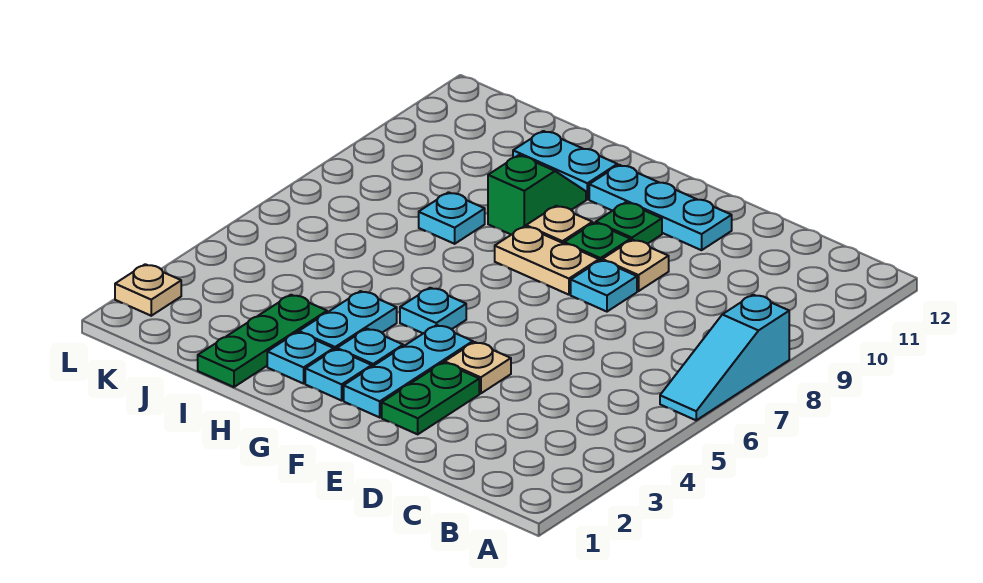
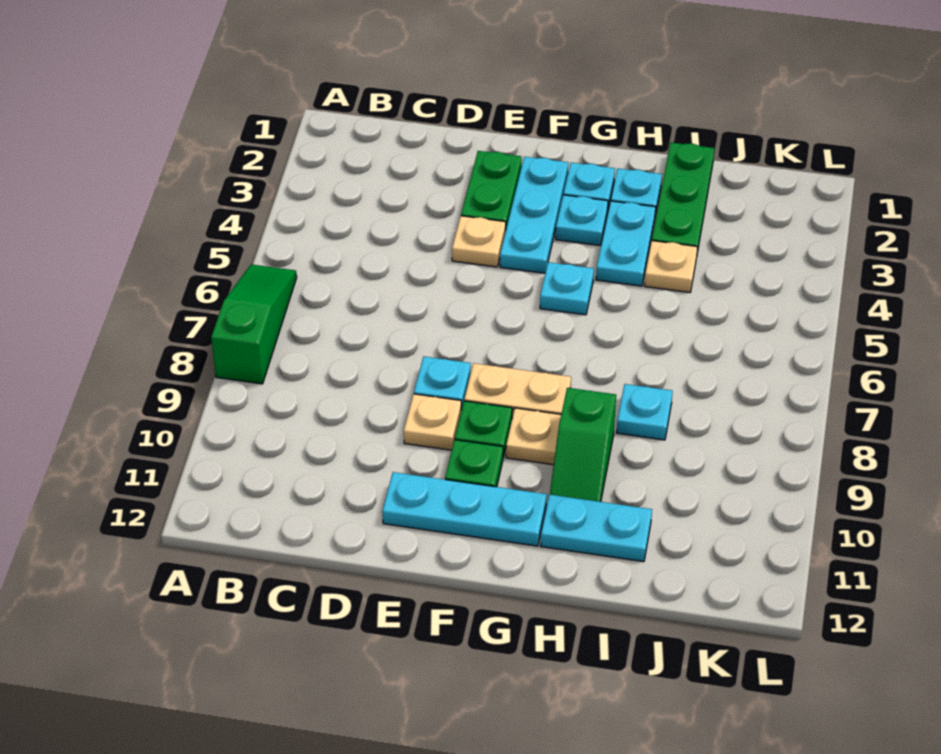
cyan 1x3 slope [660,295,789,420] -> green 1x3 slope [211,264,297,384]
tan 1x1 plate [115,264,181,316] -> tan 1x1 plate moved to [644,241,697,292]

